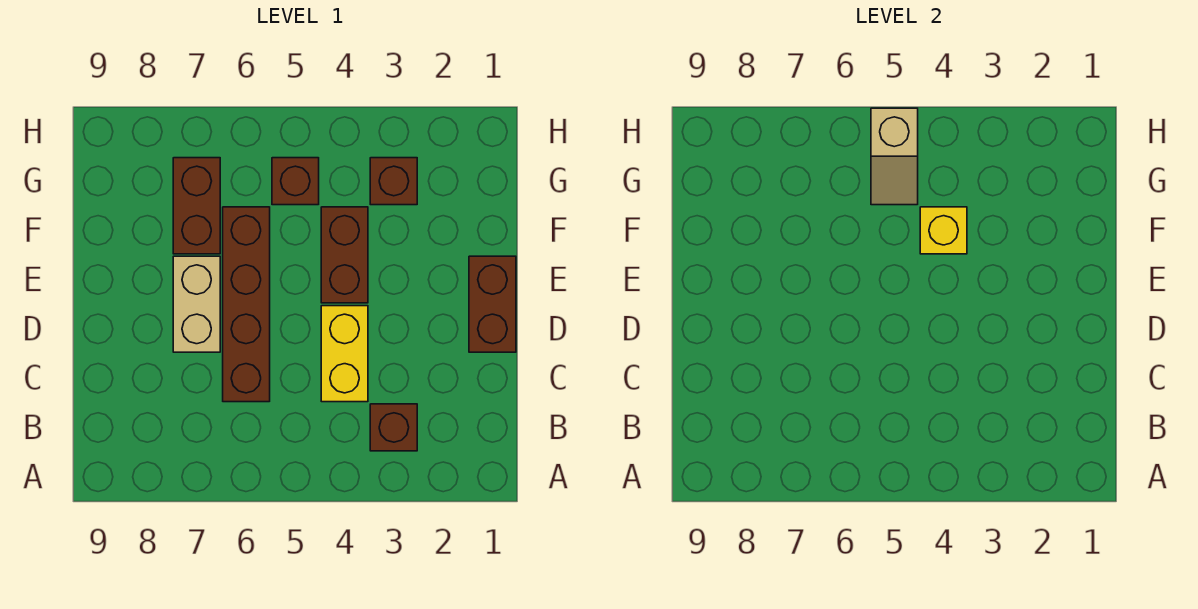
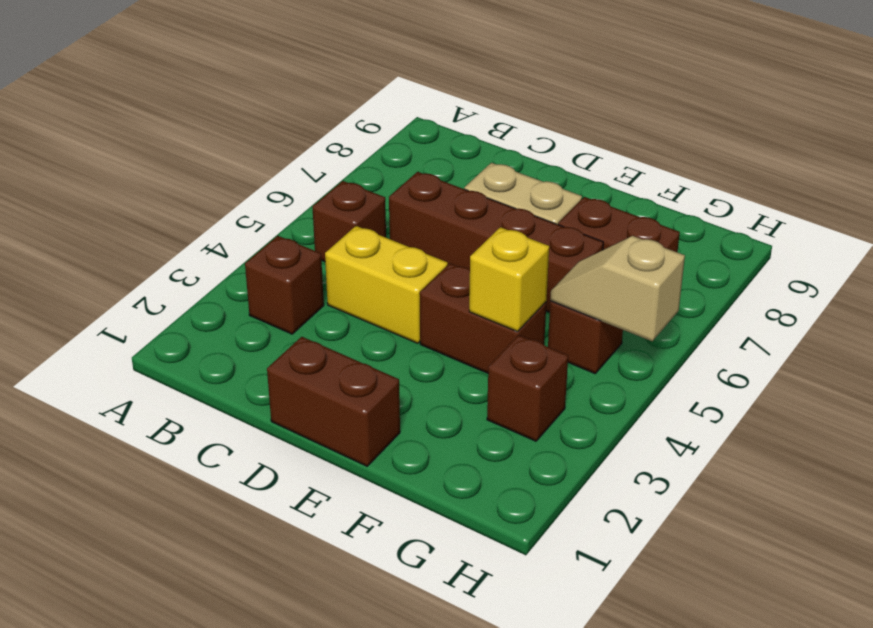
none -> brown 1x1 brick [312,181,386,262]

